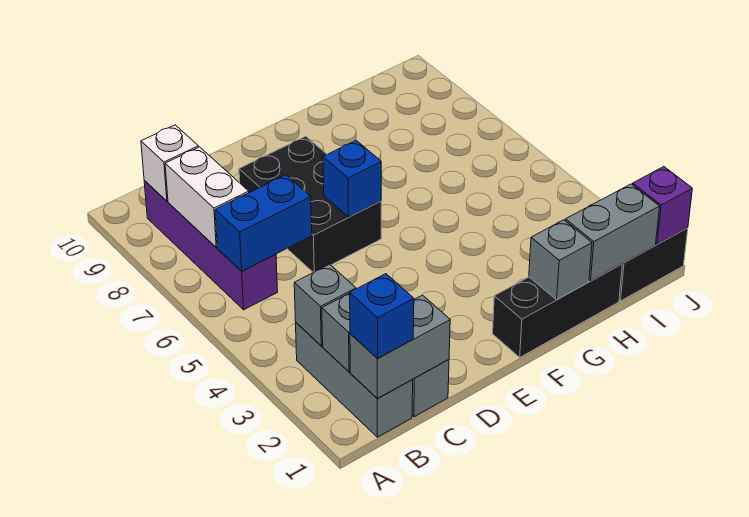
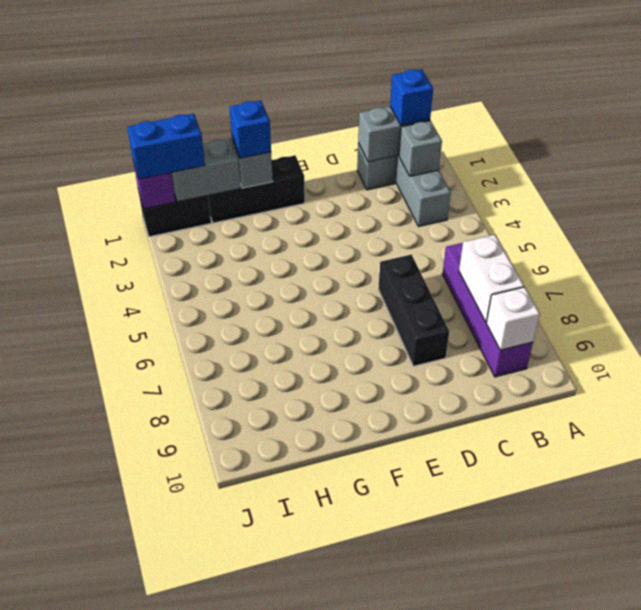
grey 1x1 brick [294,264,356,346] -> none
blue 1x2 brick [215,175,312,271] -> blue 1x2 brick moved to [127,114,205,179]
black 2x3 brick [239,136,381,272] -> black 1x3 brick [378,255,449,366]
blue 1x1 brick [323,140,381,217] -> blue 1x1 brick moved to [230,101,271,158]

